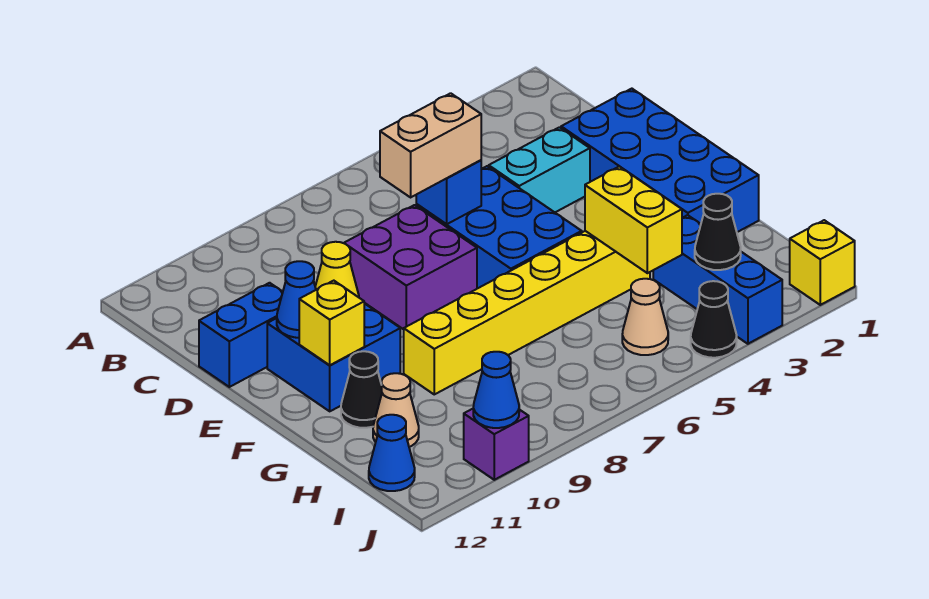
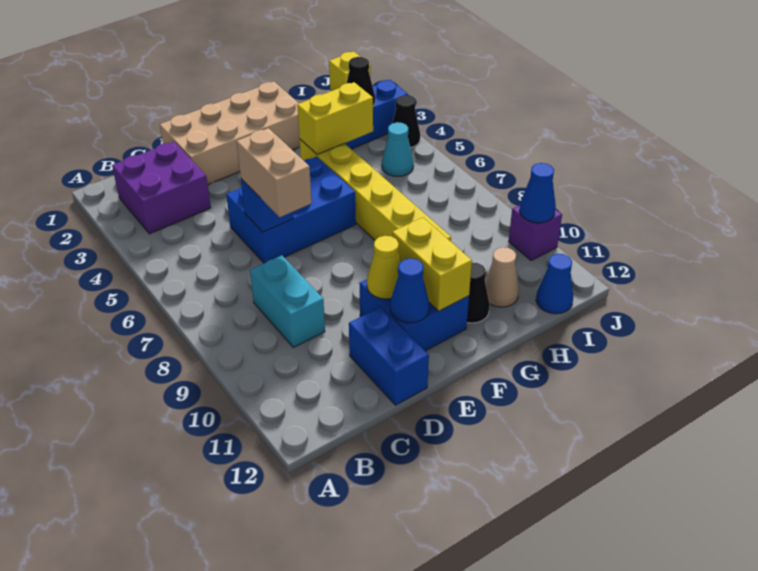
blue 2x4 brick [561,89,759,232] -> tan 2x4 brick [160,82,300,184]
cyan 1x2 brick [489,127,590,212] -> cyan 1x2 brick moved to [250,255,325,347]
purple 2x2 brick [345,205,477,329] -> purple 2x2 brick moved to [112,142,211,234]
yellow 1x1 brick [299,281,364,365] -> yellow 1x2 brick [392,217,472,311]
tan 1x1 cone [622,279,668,355] -> cyan 1x1 cone [382,122,414,176]

